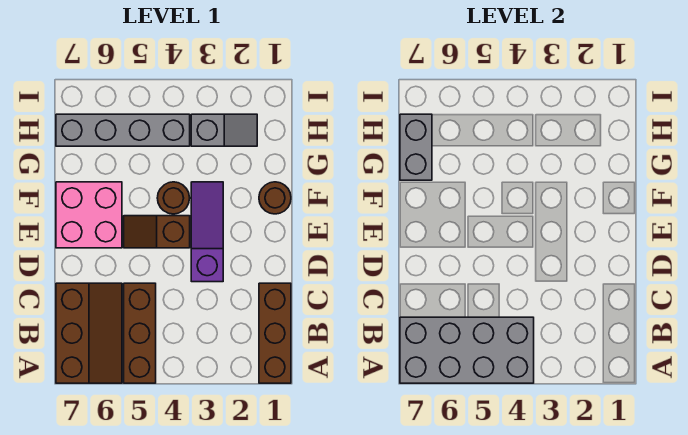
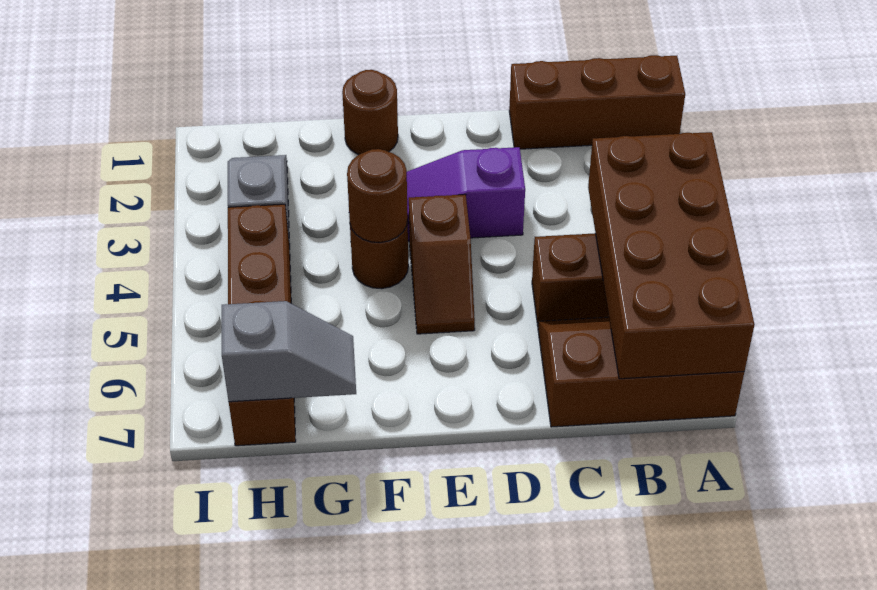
grey 2x4 brick [400,317,534,383] -> brown 2x4 brick [588,132,754,379]
pink 2x2 brick [56,182,122,248] -> none
none -> brown 1x1 round brick [347,149,408,243]
grey 1x2 brick [400,114,432,180] -> grey 1x2 slope [222,301,356,402]
grey 1x4 brick [56,114,190,146] -> brown 1x4 brick [228,204,296,446]

